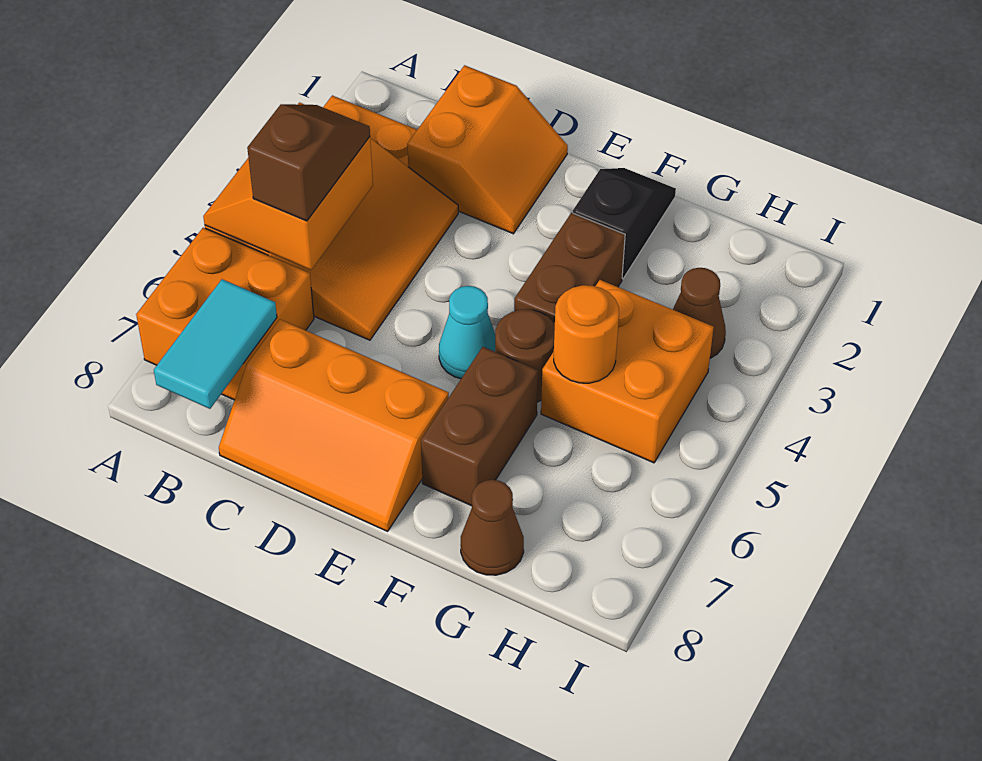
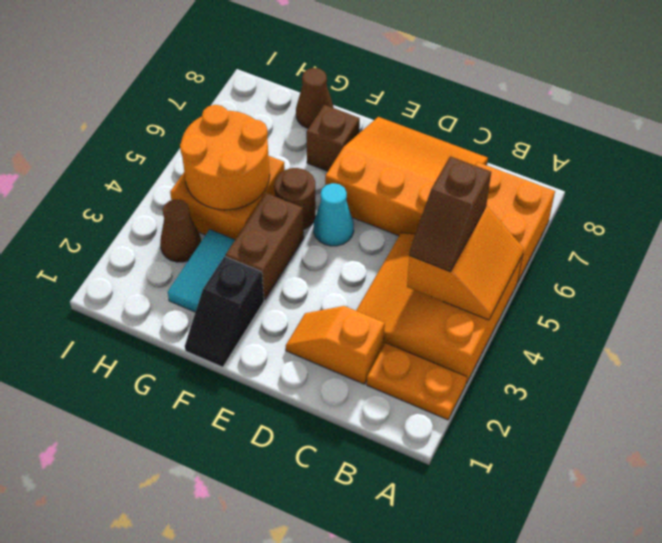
cyan 1x2 tile [154,279,277,409] -> cyan 1x2 tile moved to [168,229,235,312]
orange 2x2 slope [407,65,568,234] -> orange 1x2 slope [286,306,385,384]
orange 2x3 slope [219,320,449,531] -> orange 3x3 slope [325,117,488,236]
brown 1x2 brick [421,347,538,506] -> brown 1x1 brick [306,105,360,171]
orange 1x1 round brick [554,285,619,383] -> orange 2x2 round brick [180,105,270,210]

